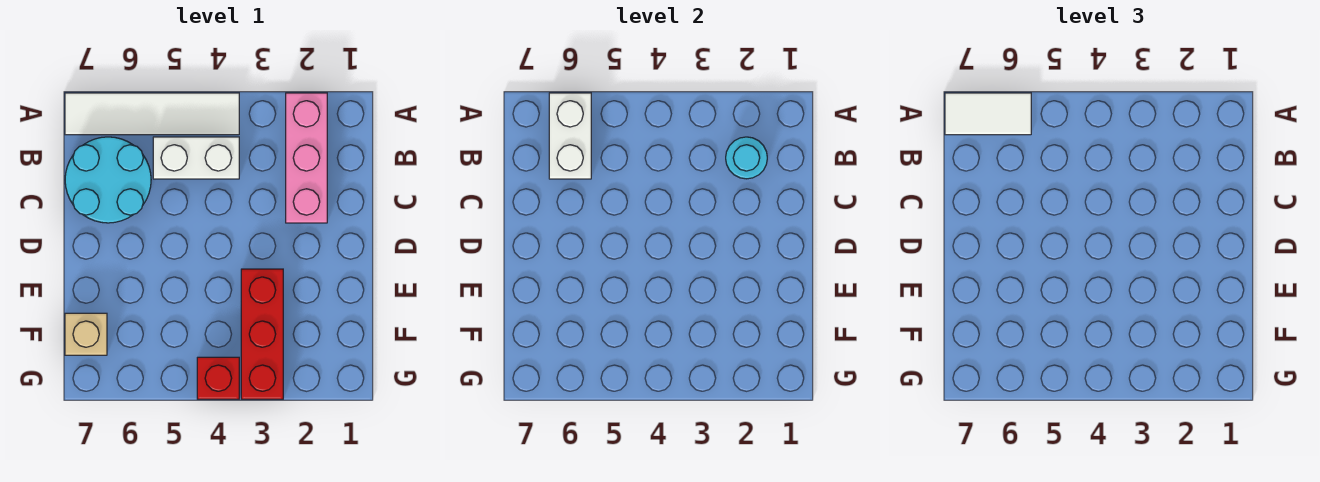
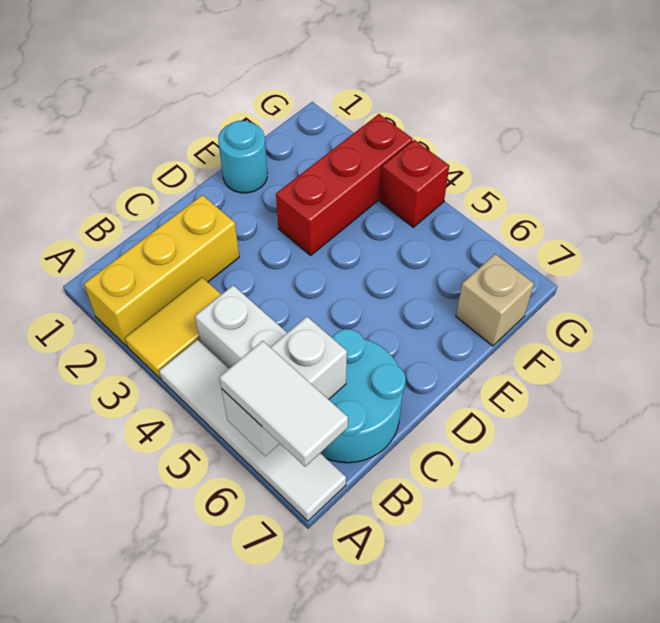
pink 1x3 brick [286,93,327,223] -> yellow 1x3 brick [84,195,239,346]
none -> yellow 1x2 tile [125,277,221,379]
cyan 1x1 round brick [726,137,767,179] -> cyan 1x1 round brick moved to [218,121,267,193]

